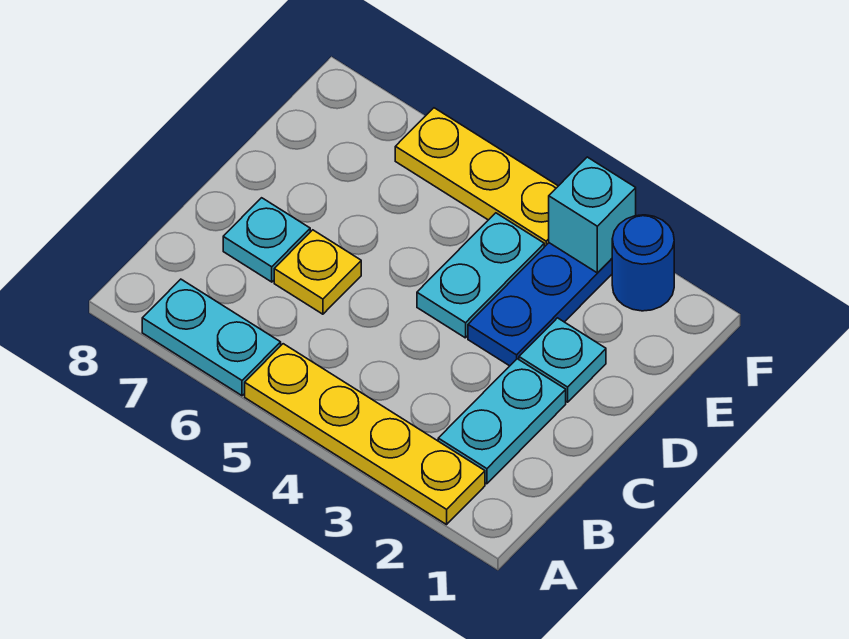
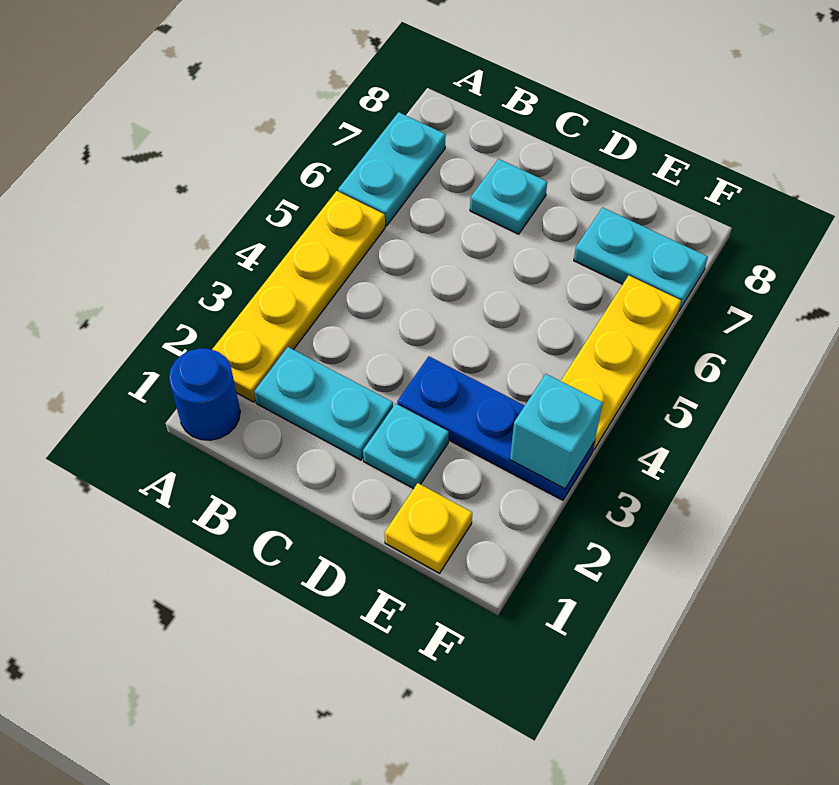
yellow 1x1 plate [274,230,361,314] -> yellow 1x1 plate moved to [384,483,472,573]
cyan 1x2 plate [417,213,544,338] -> cyan 1x2 plate moved to [574,207,708,310]
blue 1x1 round brick [612,215,674,311] -> blue 1x1 round brick moved to [169,348,240,440]

